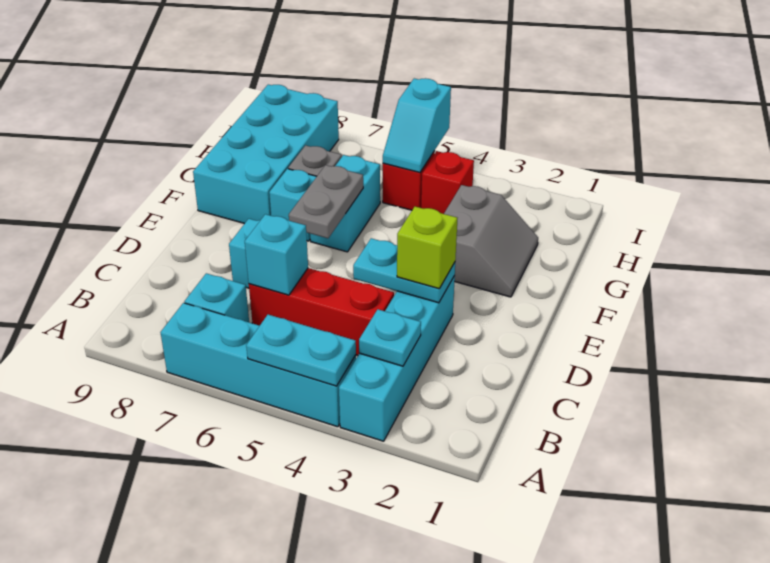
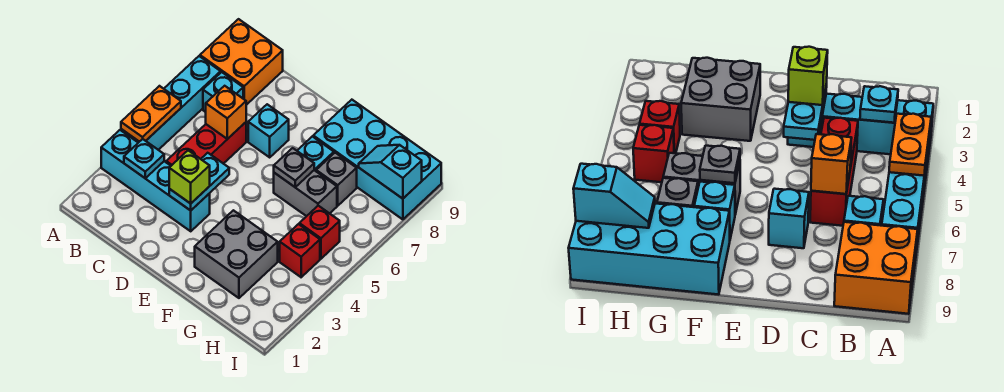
cyan 1x2 plate [246,315,356,386] -> orange 1x2 plate [121,86,181,142]
none -> orange 2x2 brick [200,19,283,105]
cyan 1x1 brick [245,214,308,295] -> orange 1x1 brick [206,86,246,139]
grey 1x2 plate [289,165,363,238] -> grey 1x1 plate [274,148,314,187]
grey 2x2 slope [444,185,538,297] -> grey 2x2 brick [195,210,278,298]
cyan 1x2 brick [310,155,380,252] -> grey 1x2 brick [274,170,337,216]
cyan 1x2 slope [383,78,451,172] -> cyan 1x2 slope moved to [359,145,422,199]

